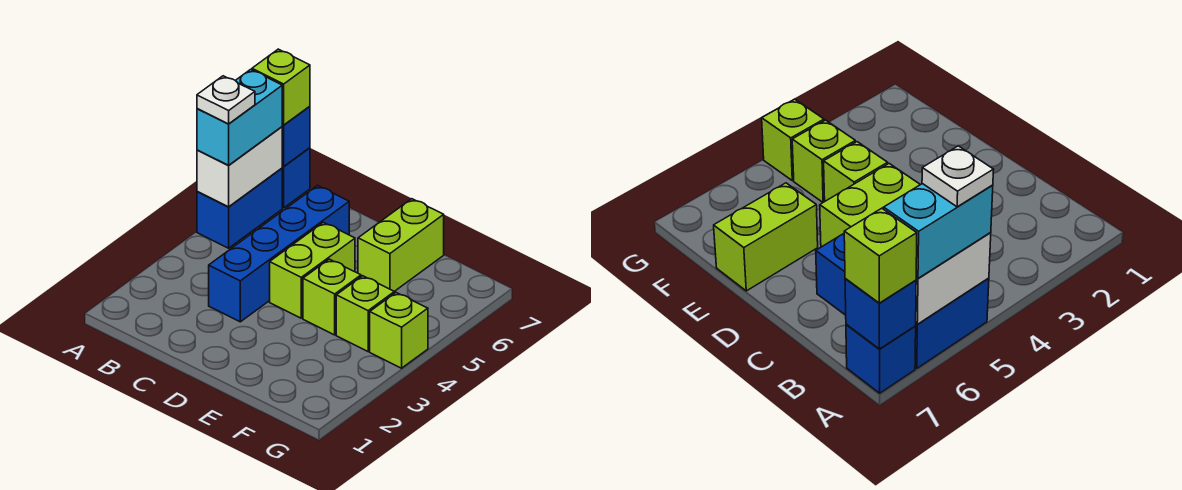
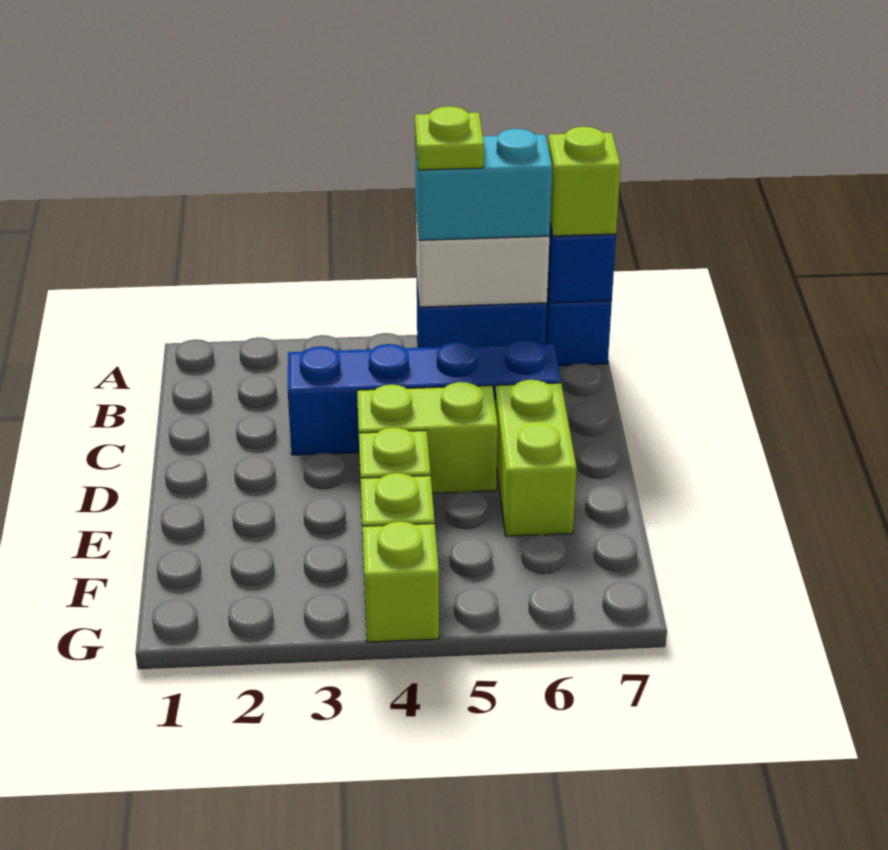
white 1x1 plate [197,76,255,124] -> lime 1x1 plate [415,106,484,170]
lime 1x2 brick [358,199,444,291] -> lime 1x2 brick turned to [495,380,577,536]

